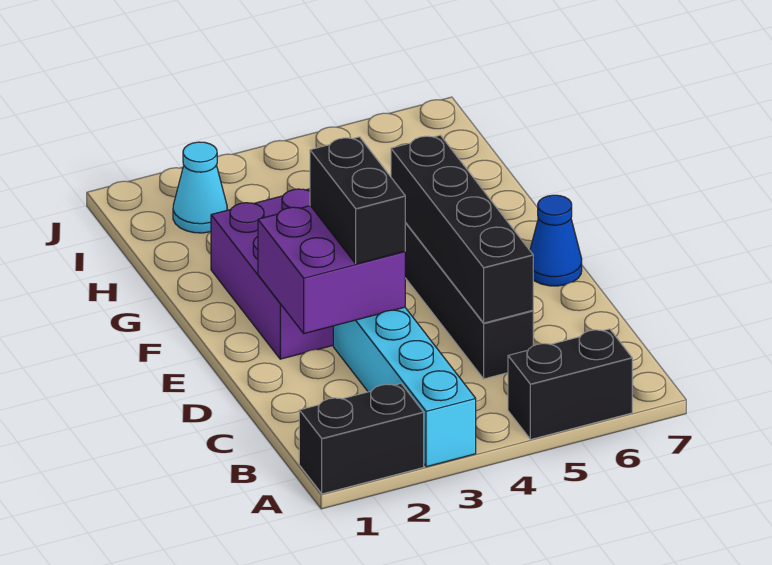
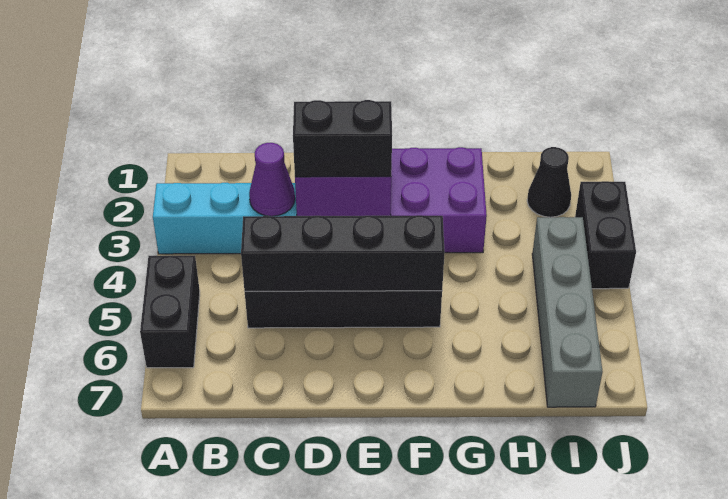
black 1x2 brick [299,384,424,494] -> black 1x2 brick moved to [575,181,636,289]
none -> purple 1x1 cone [249,143,295,216]
blue 1x1 cone [530,195,582,286] -> none
cyan 1x1 cone [173,142,227,233] -> black 1x1 cone [527,147,571,217]
none -> grey 1x4 brick [532,217,603,407]

